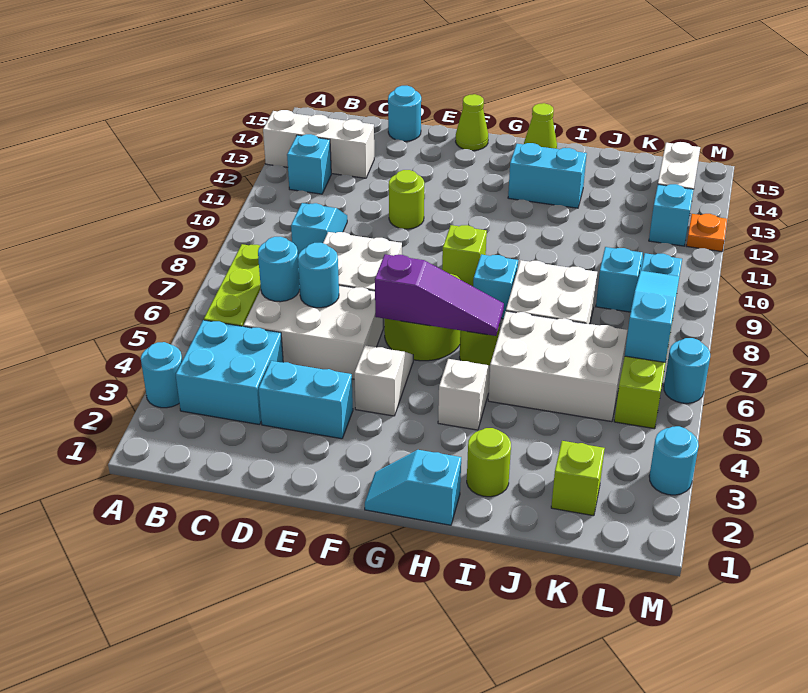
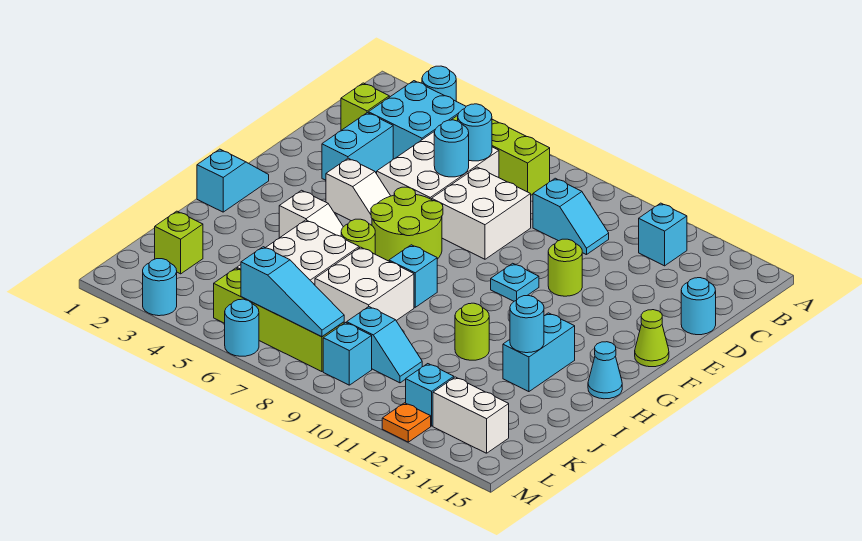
white 1x3 brick [263,110,374,178] -> none
purple 1x3 slope [375,254,504,336] -> none
none -> cyan 1x1 plate [491,263,539,301]
lime 1x1 brick [442,225,487,286] -> lime 1x1 brick moved to [341,83,389,130]
lime 1x1 cone [524,103,557,149] -> cyan 1x1 cone [588,342,622,399]
lime 1x1 round brick [467,428,511,497] -> lime 1x1 round brick moved to [455,303,489,360]
none -> cyan 1x1 round brick [510,296,544,353]

